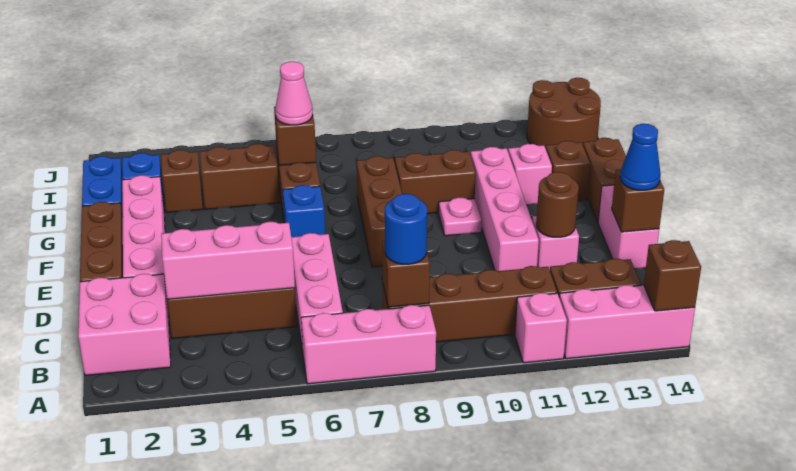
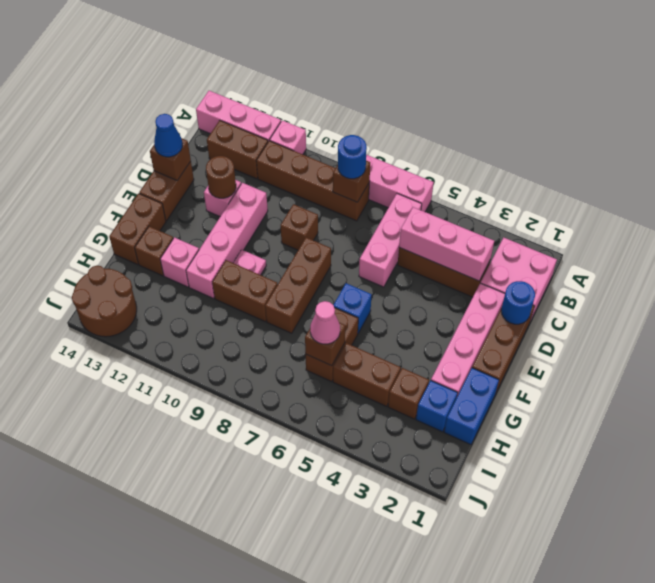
brown 1x1 brick [644,240,701,311] -> brown 1x1 brick moved to [281,204,318,250]
none -> blue 1x1 round brick [501,281,535,324]
pink 1x2 brick [598,185,659,269] -> brown 1x2 brick [139,161,194,221]

